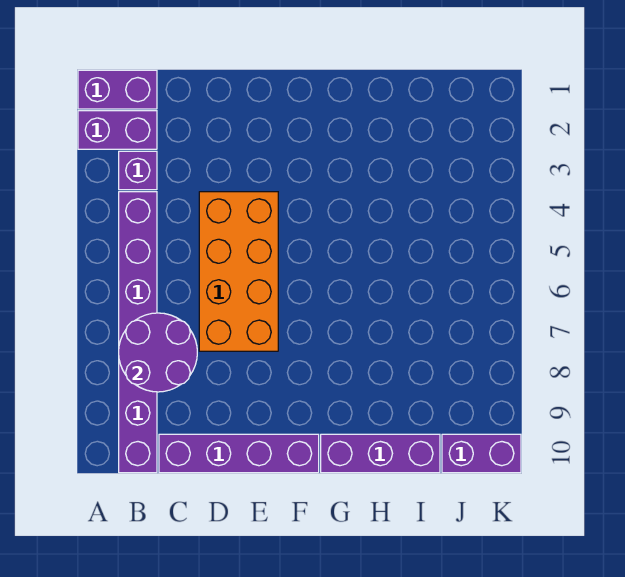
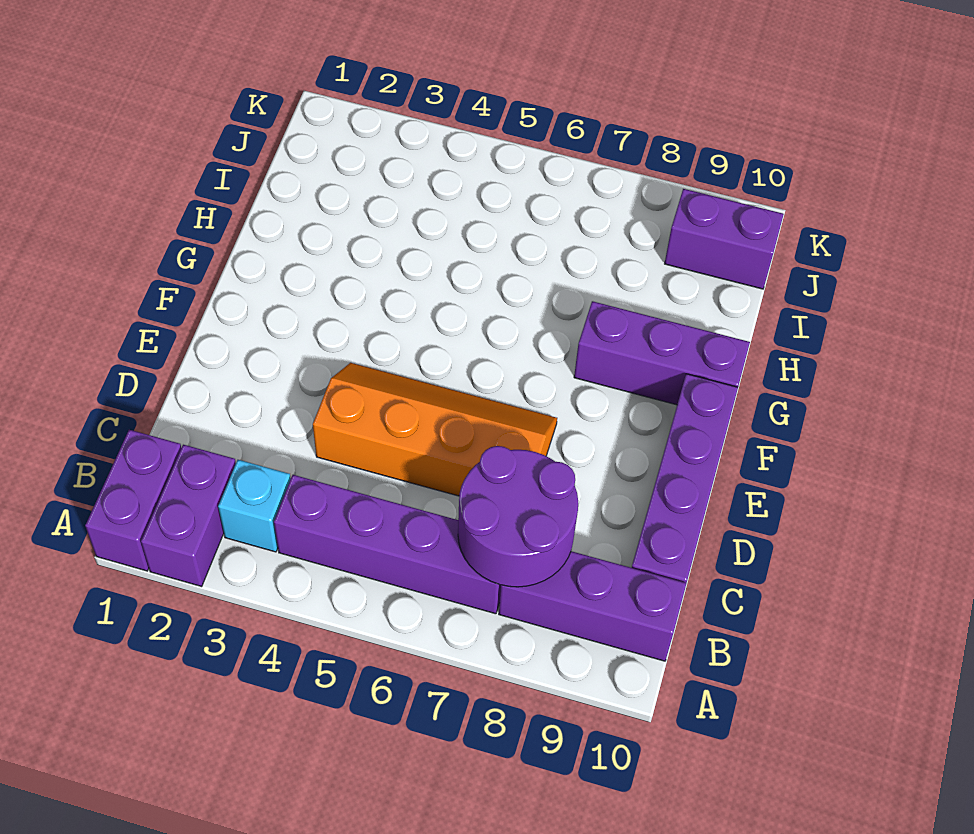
purple 1x1 brick [119,151,157,190] -> cyan 1x1 brick [218,460,291,552]
orange 2x4 brick [199,192,278,351] -> orange 2x4 slope [313,363,557,496]
purple 1x3 brick [321,434,440,473] -> purple 1x3 brick turned to [574,301,750,405]
purple 1x2 brick [442,434,521,473] -> purple 1x2 brick turned to [665,189,784,289]

